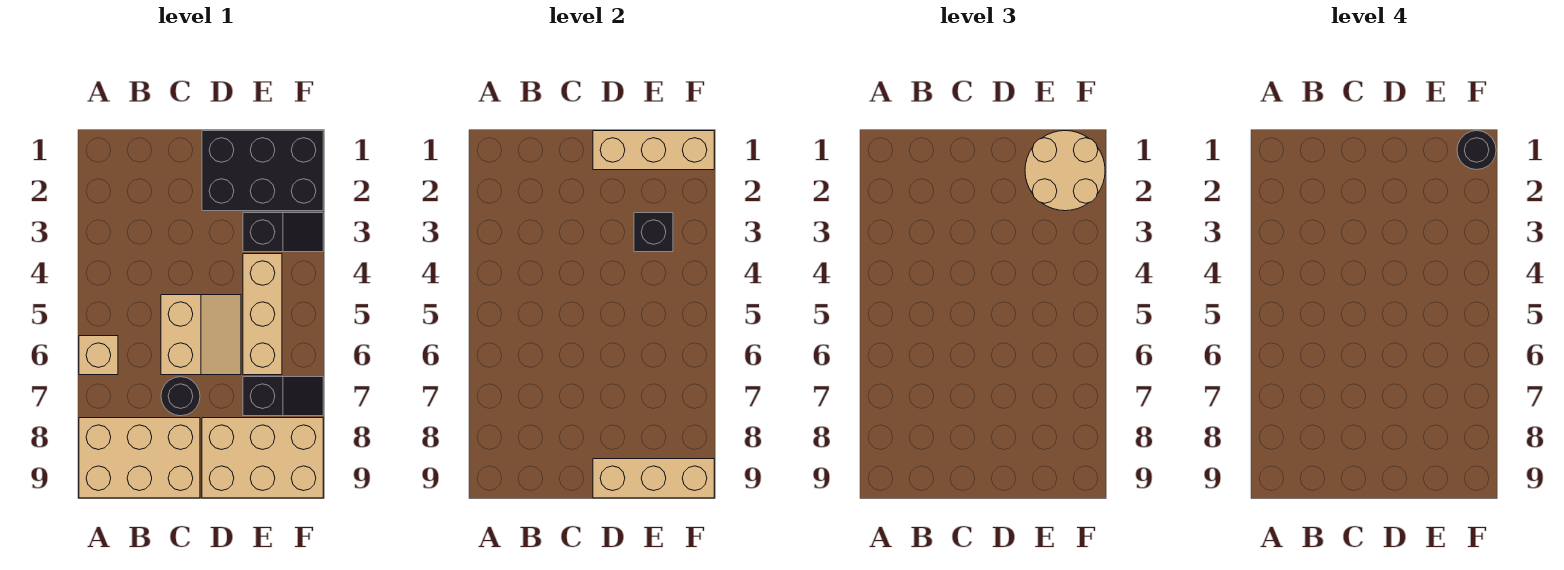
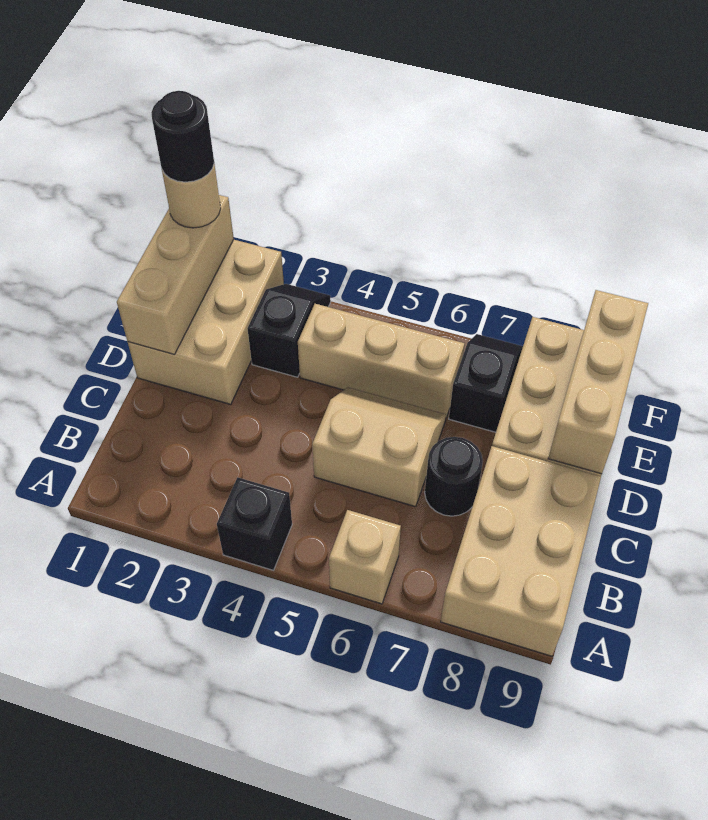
black 2x3 brick [202,131,323,211] -> tan 2x3 brick [128,240,284,404]
tan 2x2 round brick [1025,131,1105,211] -> tan 1x1 round brick [162,164,221,228]
black 1x1 brick [634,213,673,252] -> black 1x1 brick moved to [217,477,292,570]

